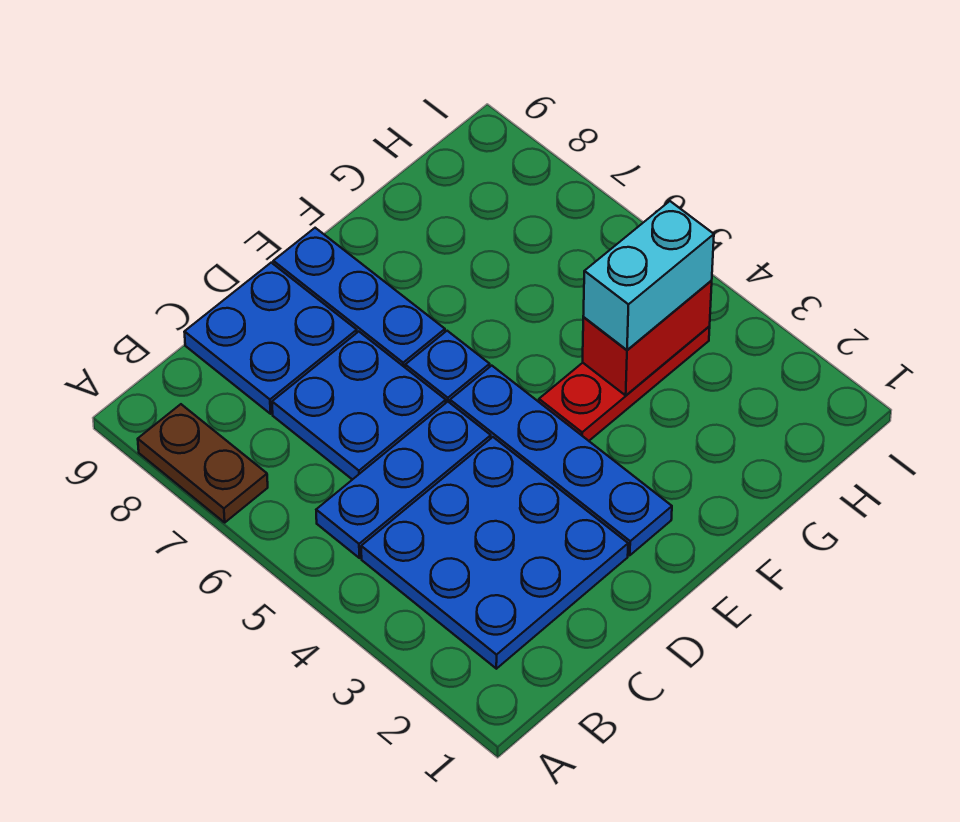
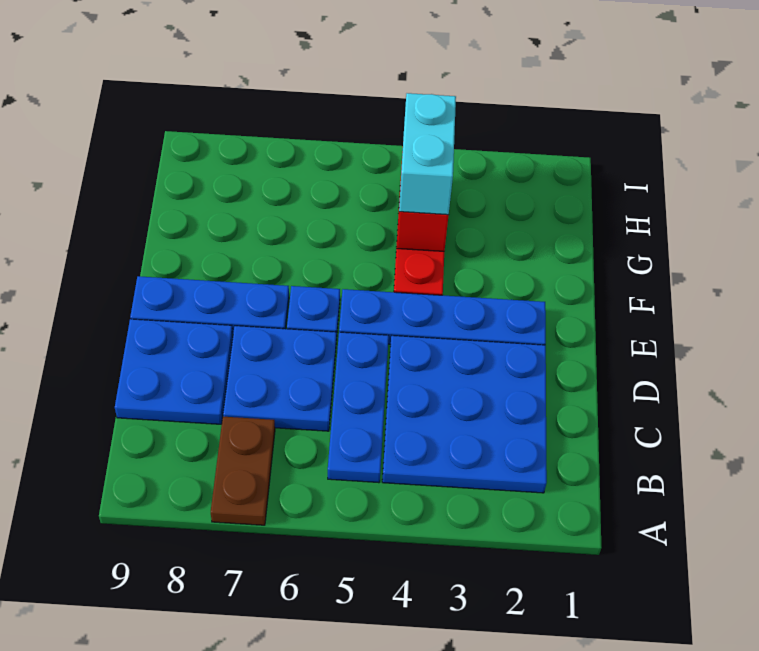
brown 1x2 plate [138,404,268,522] -> brown 1x2 plate turned to [211,417,275,525]

